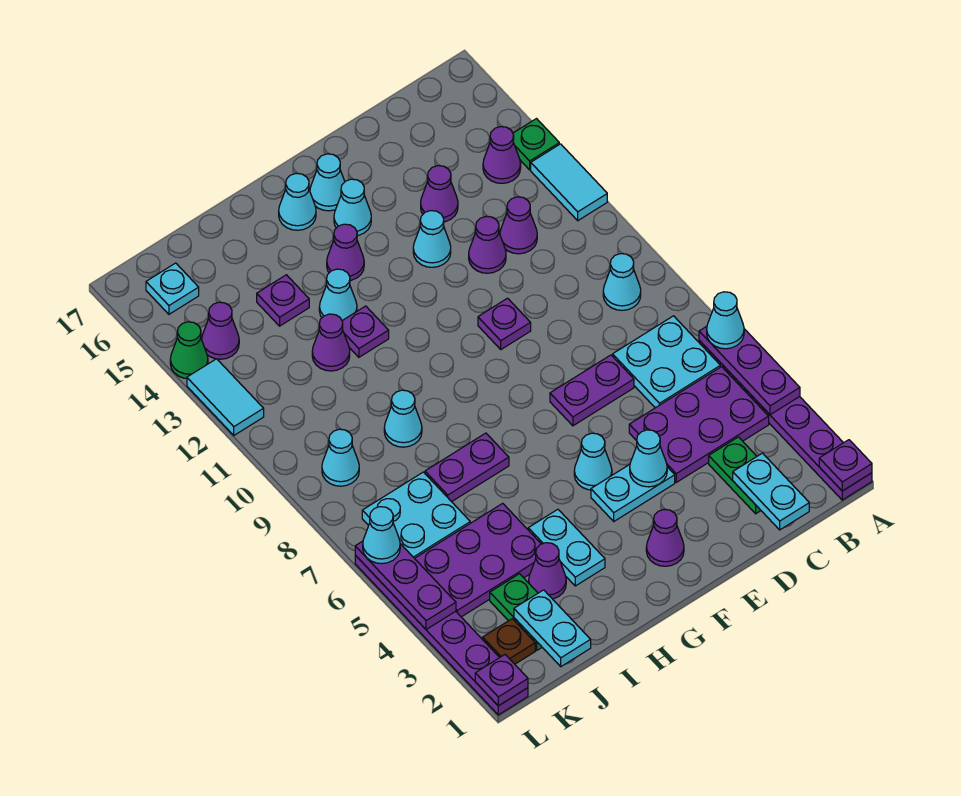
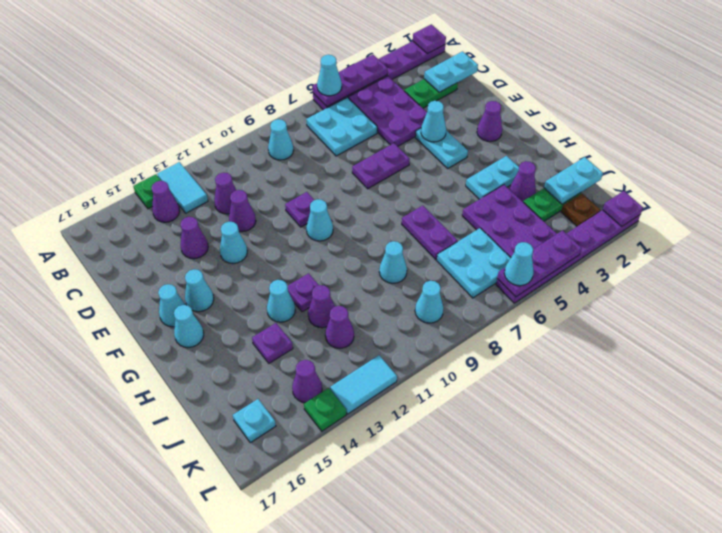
cyan 1x2 tile [531,144,607,221] -> cyan 1x2 tile turned to [157,162,208,213]
purple 1x2 plate [550,355,634,426] -> purple 1x2 plate turned to [352,143,410,189]
cyan 1x1 cone [574,433,612,490] -> cyan 1x1 cone moved to [306,199,333,241]
purple 1x1 cone [327,224,364,280] -> purple 1x1 cone moved to [325,306,354,348]
green 1x1 cone [170,322,208,378] -> green 1x1 plate [304,388,346,431]

